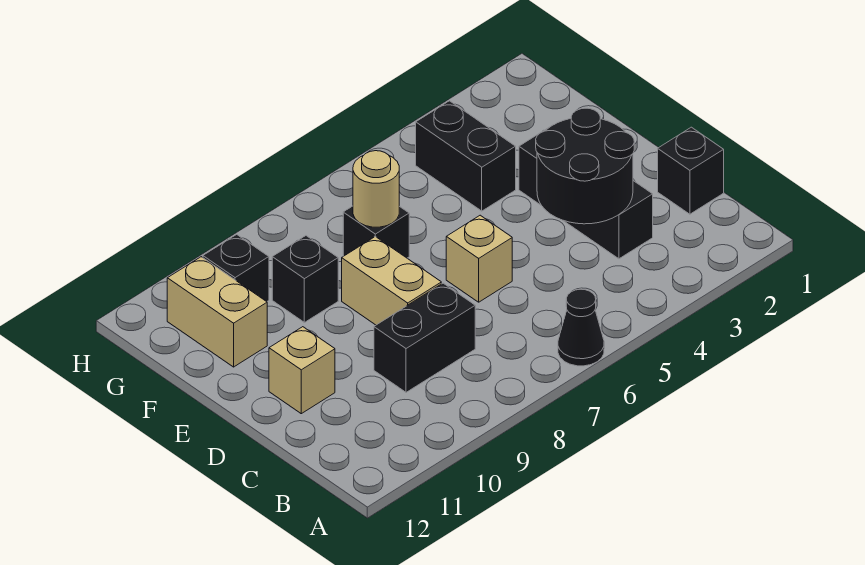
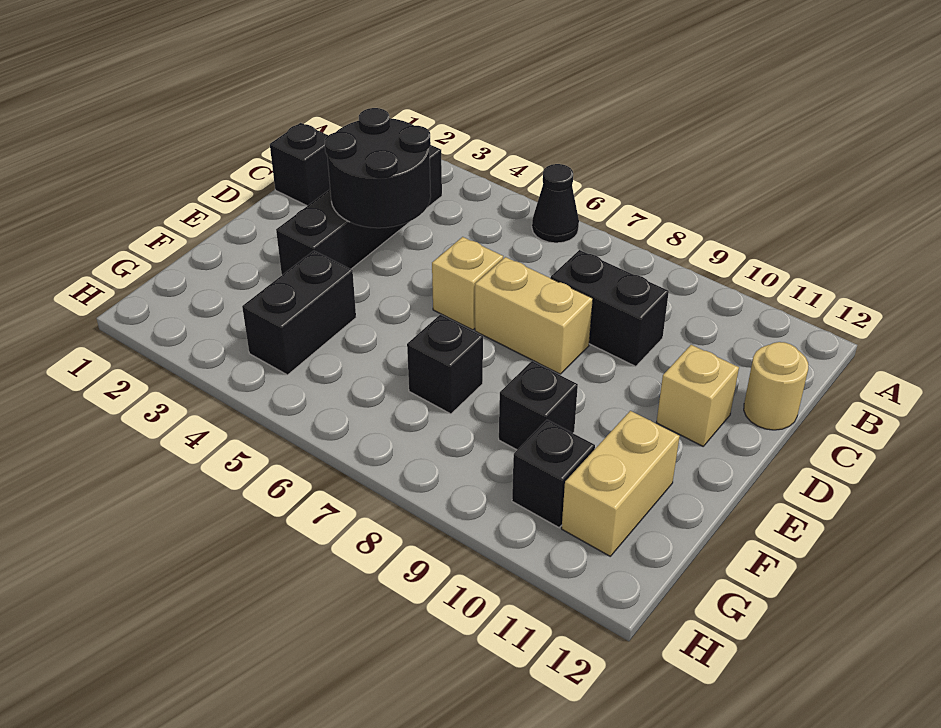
black 1x3 brick [519,127,653,259] -> black 1x4 brick [276,145,442,275]
tan 1x2 brick [342,237,441,325] -> tan 1x2 brick turned to [475,257,593,374]
tan 1x1 round brick [353,151,399,227] -> tan 1x1 round brick moved to [744,342,808,430]

